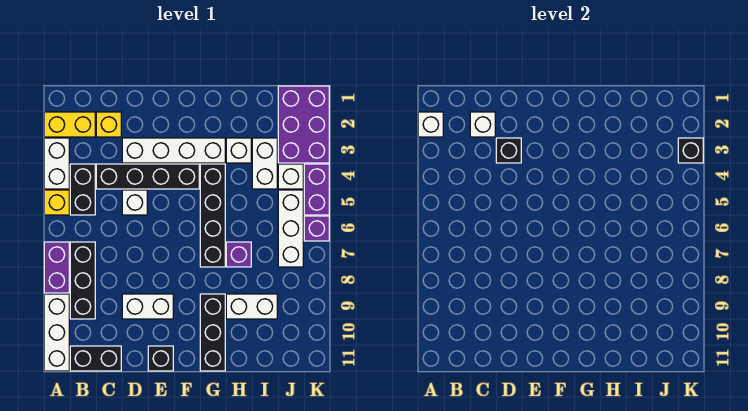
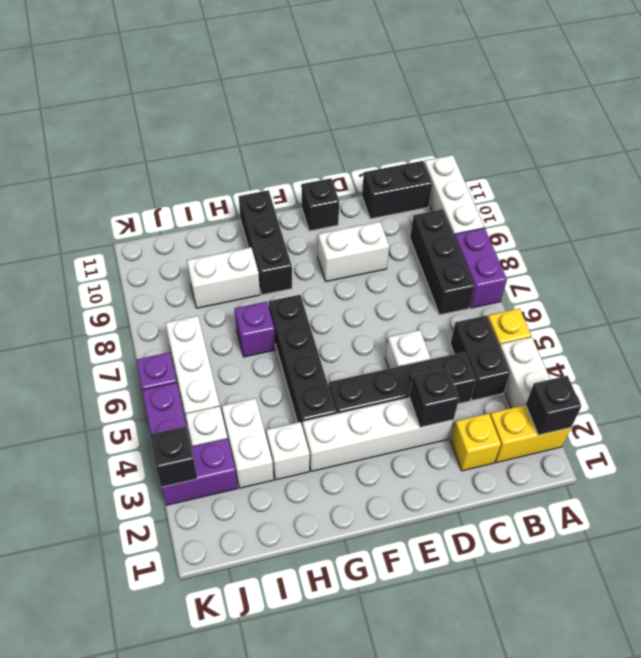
white 1x1 brick [418,112,443,137] -> black 1x1 brick [526,376,581,435]
white 1x1 brick [470,112,495,137] -> none
purple 2x3 brick [278,86,329,163] -> purple 1x2 brick [161,438,238,505]

